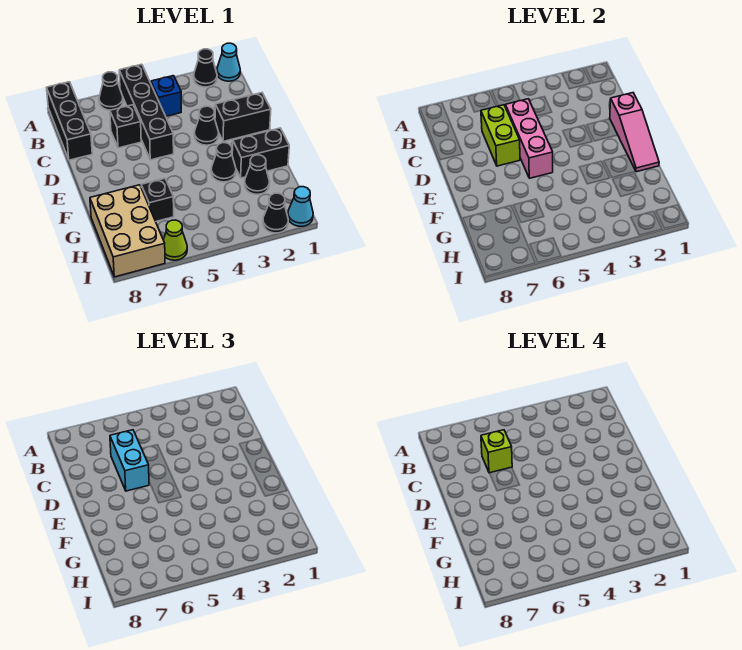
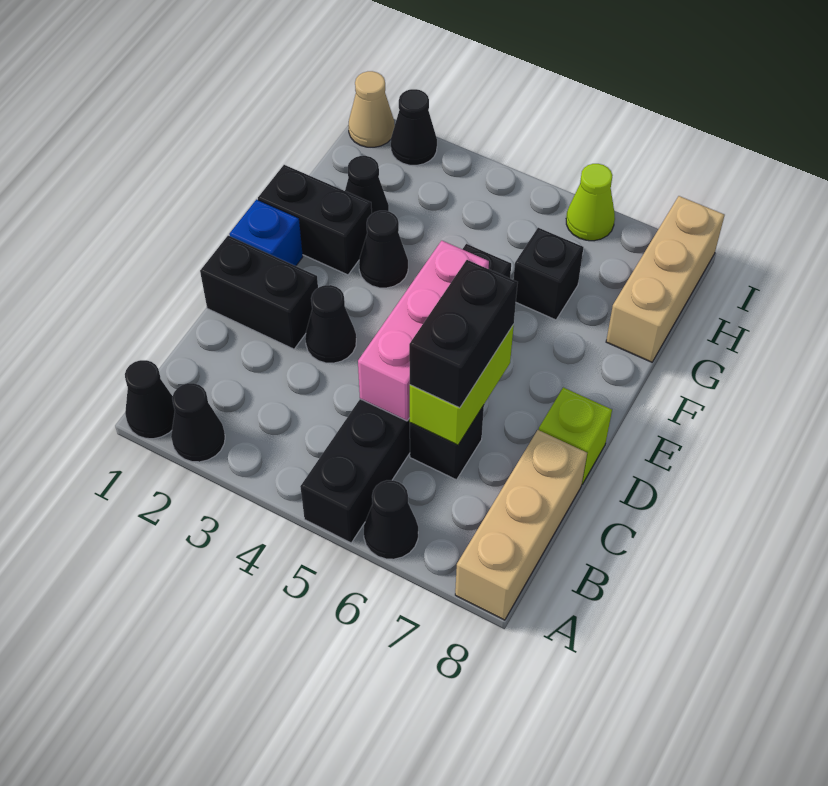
cyan 1x1 cone [217,43,240,81] -> black 1x1 cone [125,360,175,439]
black 1x4 brick [119,64,174,160] -> black 1x6 brick [300,244,511,543]
black 1x3 brick [47,82,92,160] -> tan 1x3 brick [455,430,587,620]
blue 1x1 brick [151,76,181,116] -> blue 1x1 brick moved to [229,200,303,266]
cyan 1x2 brick [110,430,149,491] -> black 1x2 brick [409,260,518,408]
lime 1x1 brick [481,430,512,473] -> lime 1x1 brick moved to [539,387,612,484]
pink 1x3 slope [610,93,659,172] -> none
tan 2x3 brick [90,185,165,277] -> tan 1x3 brick [606,196,724,362]
cyan 1x1 cone [288,187,313,226] -> tan 1x1 cone [348,71,395,147]

